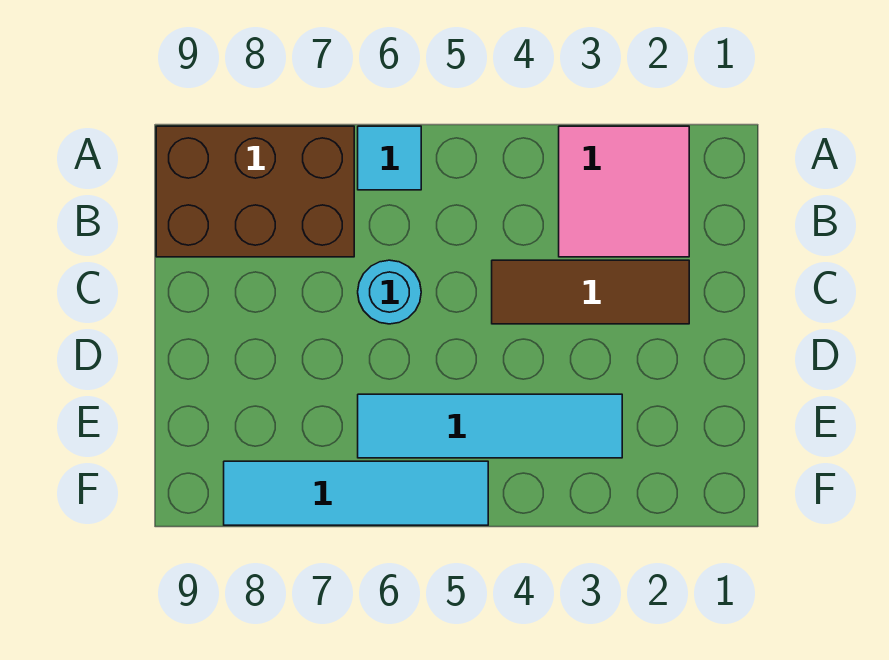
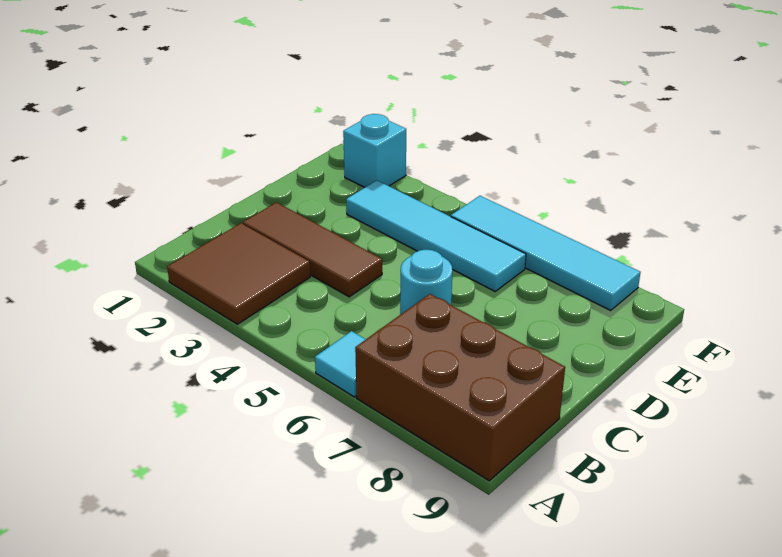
pink 2x2 tile [559,126,689,257] -> brown 2x2 tile [167,223,310,324]
none -> cyan 1x1 brick [343,114,406,188]

